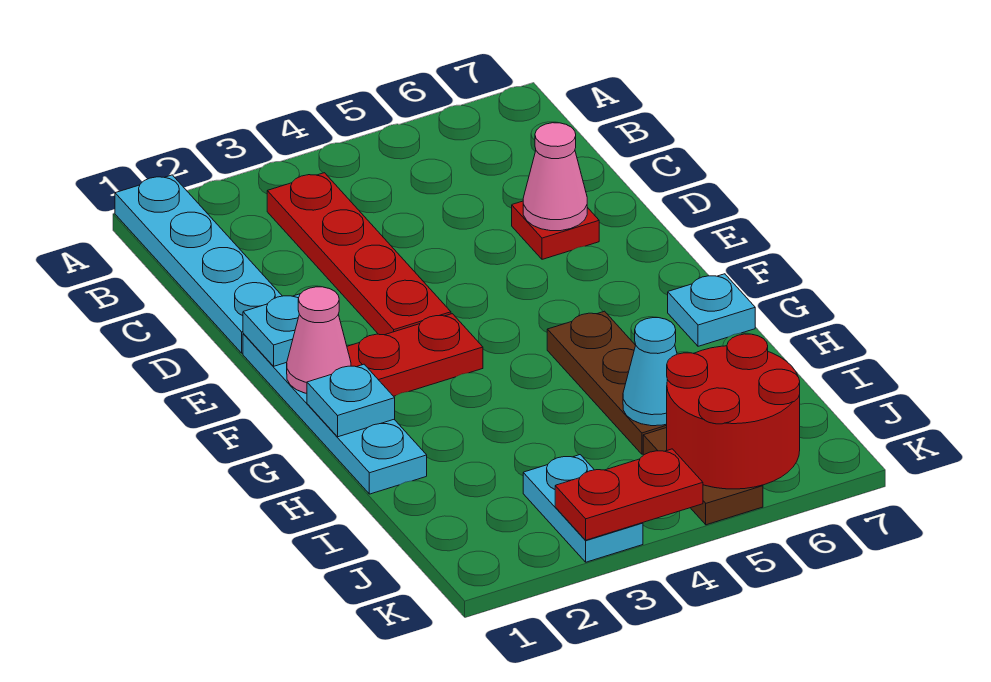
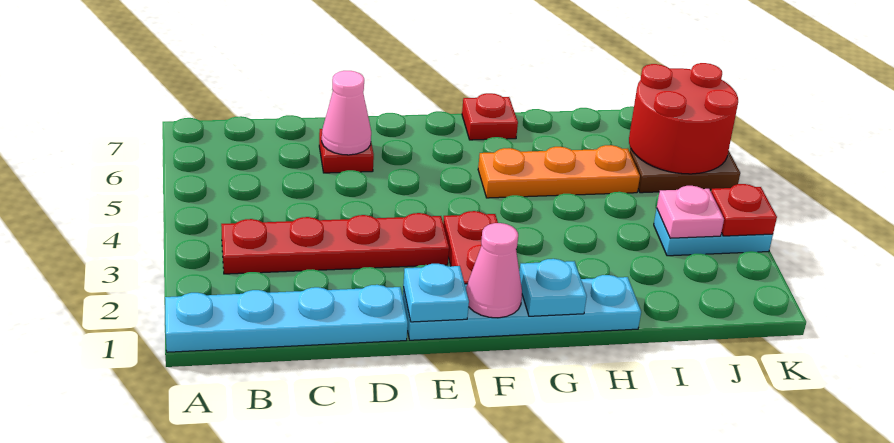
brown 1x3 plate [547,311,667,454] -> orange 1x3 plate [478,145,640,198]
cyan 1x1 plate [668,274,755,346] -> red 1x1 plate [462,93,518,140]
cyan 1x1 cone [623,318,677,426] -> none
none -> pink 1x1 plate [657,186,724,238]
red 1x2 plate [555,449,703,540] -> red 1x1 plate [711,184,777,236]

